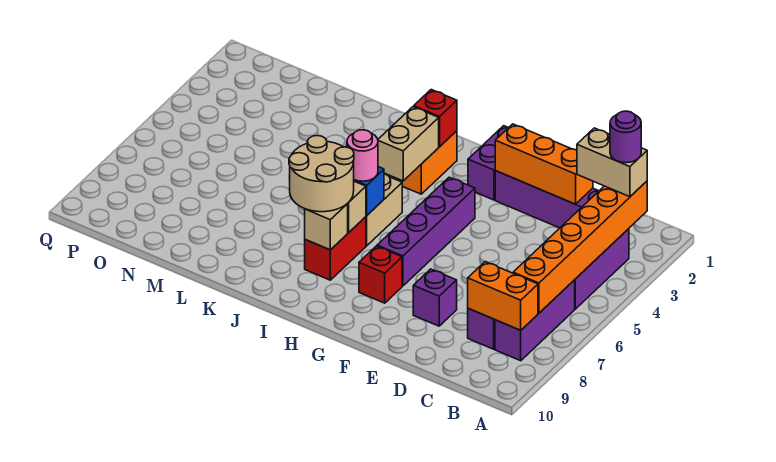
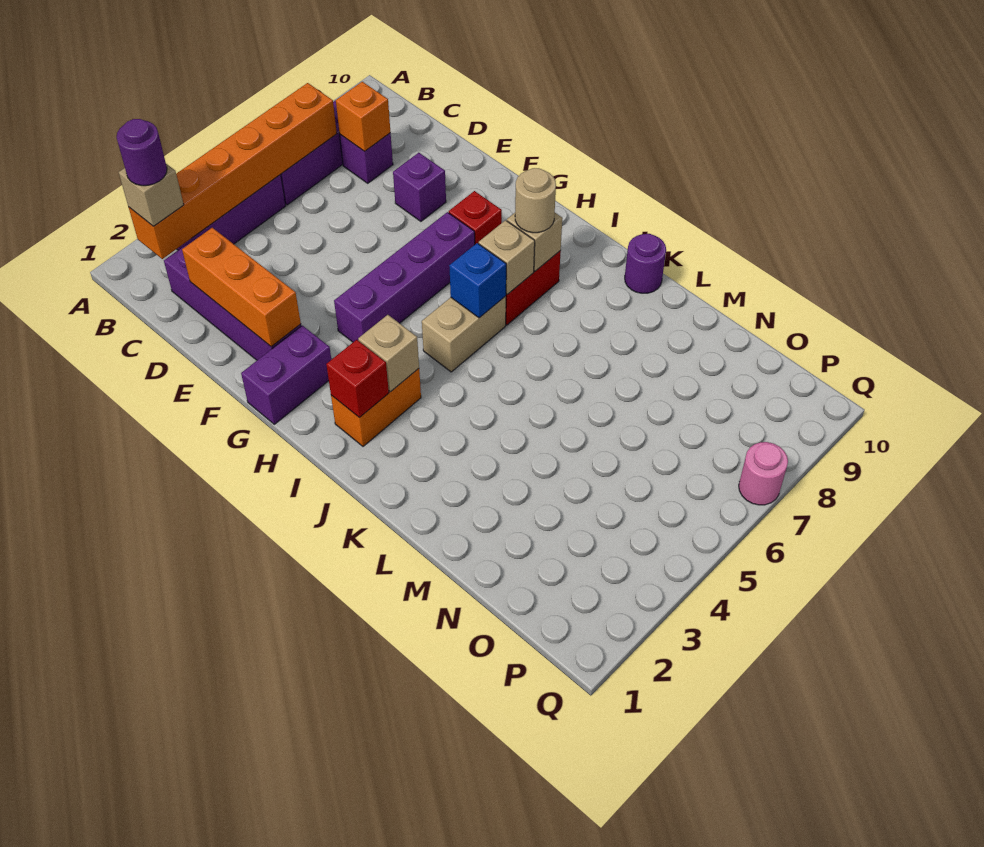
tan 1x2 brick [577,128,647,197] -> tan 1x1 brick [119,164,184,226]
orange 1x2 brick [468,262,538,330] -> orange 1x1 brick [336,82,391,151]
tan 1x2 brick [378,107,439,181] -> tan 1x1 brick [358,315,419,392]
pink 1x1 round brick [347,130,378,181] -> pink 1x1 round brick moved to [739,442,788,505]
tan 2x2 round brick [289,136,354,212] -> tan 1x1 round brick [515,168,556,233]
none -> purple 1x1 round brick [625,234,666,293]

